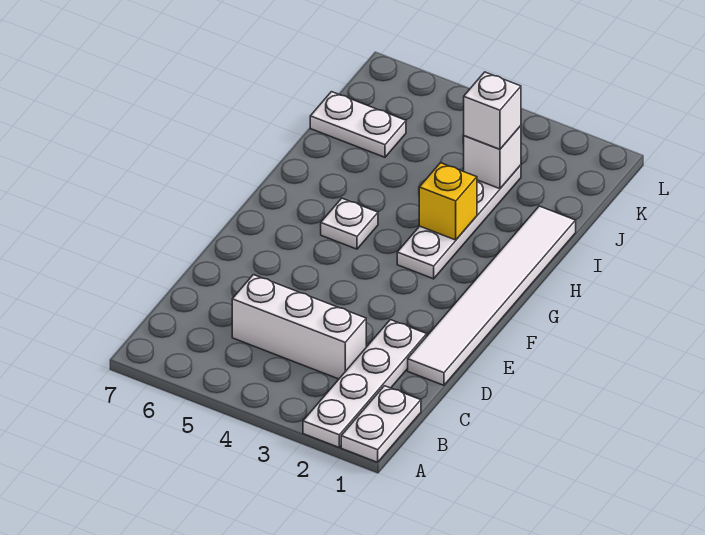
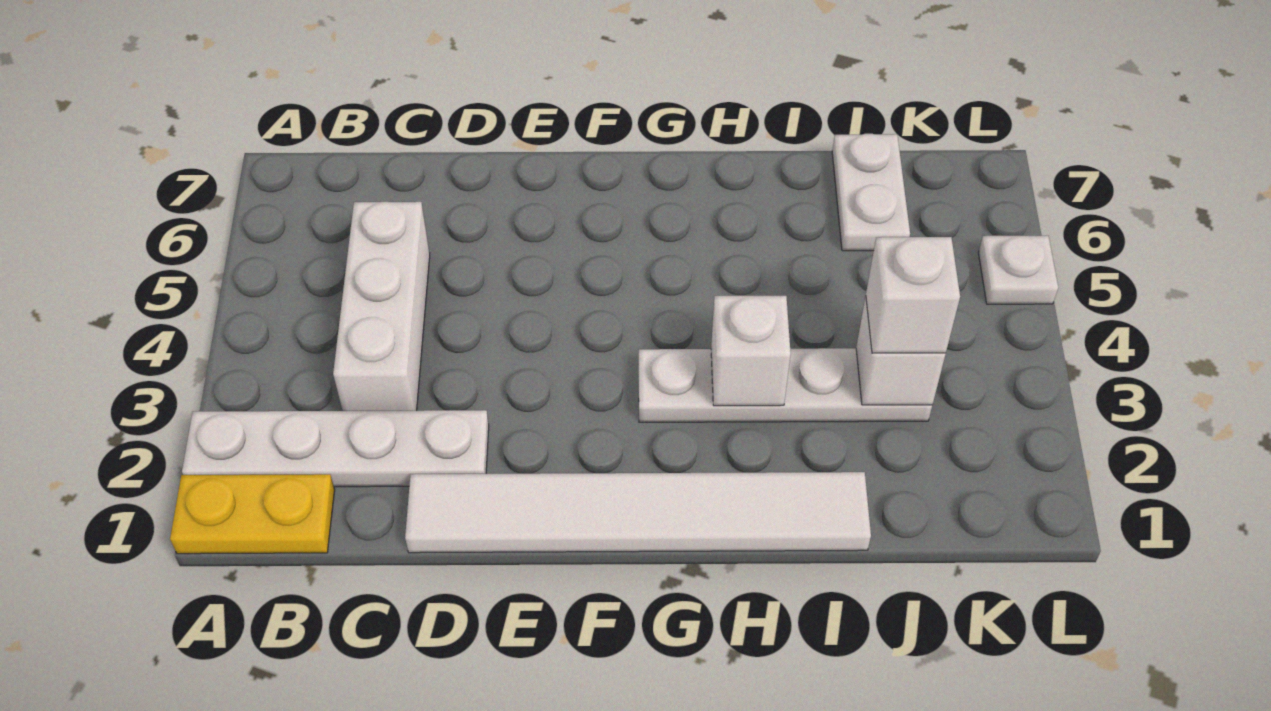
white 1x2 plate [341,386,421,462] -> yellow 1x2 plate [170,474,335,554]
white 1x1 plate [321,198,378,249] -> white 1x1 plate moved to [979,236,1058,304]
yellow 1x1 brick [419,163,477,240] -> white 1x1 brick [711,296,791,406]

